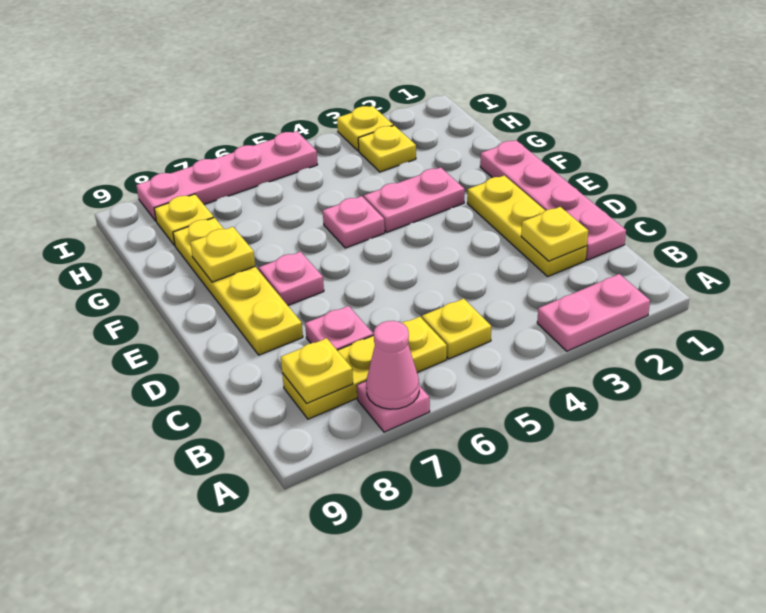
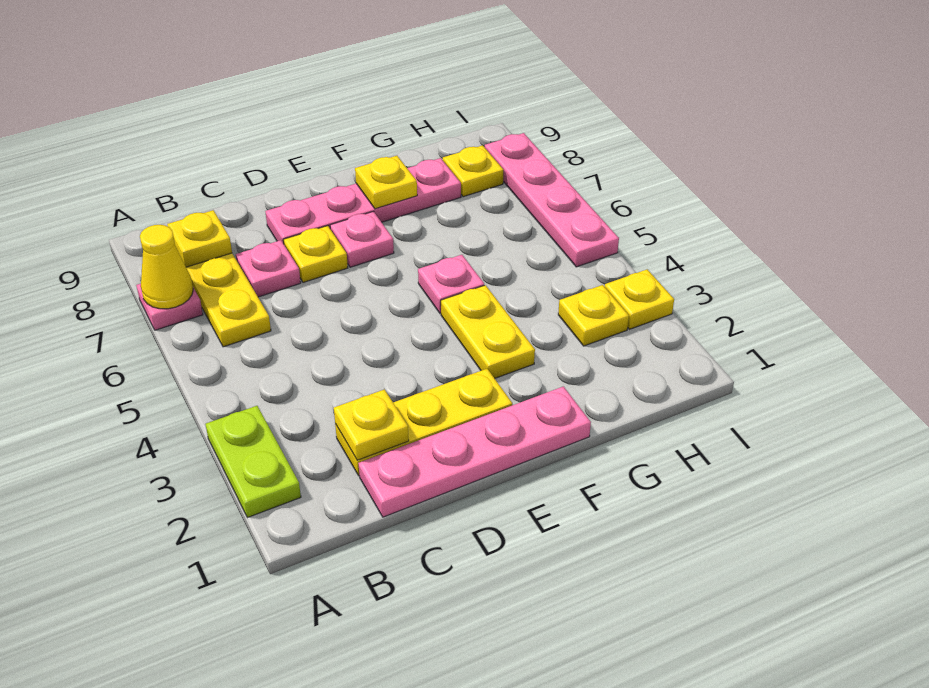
pink 1x2 plate [537,274,650,351] -> lime 1x2 plate [206,406,301,518]
pink 1x1 cone [366,321,419,409] -> yellow 1x1 cone [140,225,193,309]
yellow 1x1 plate [422,299,491,359] -> yellow 1x1 plate moved to [283,226,348,283]
yellow 1x4 plate [173,218,303,355] -> pink 1x4 plate [265,158,461,244]
pink 1x2 plate [364,167,465,232] -> yellow 1x2 plate [441,285,535,378]

